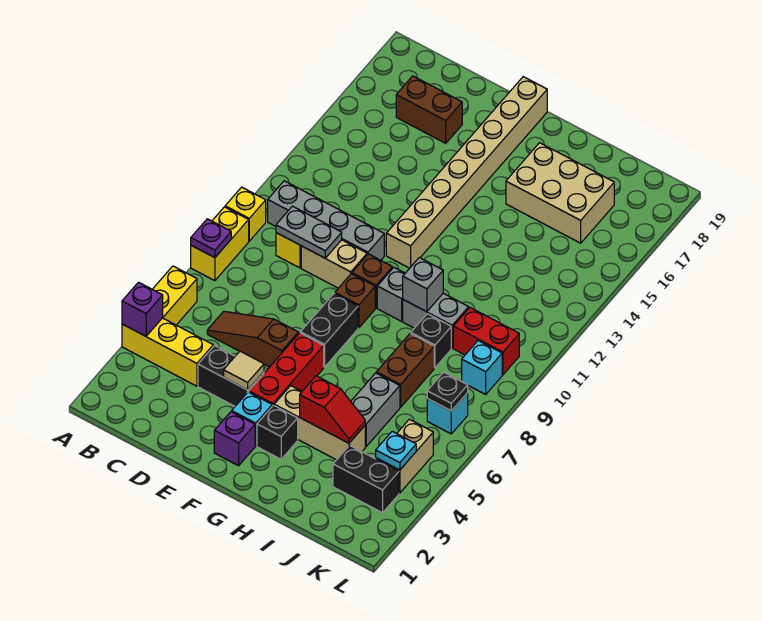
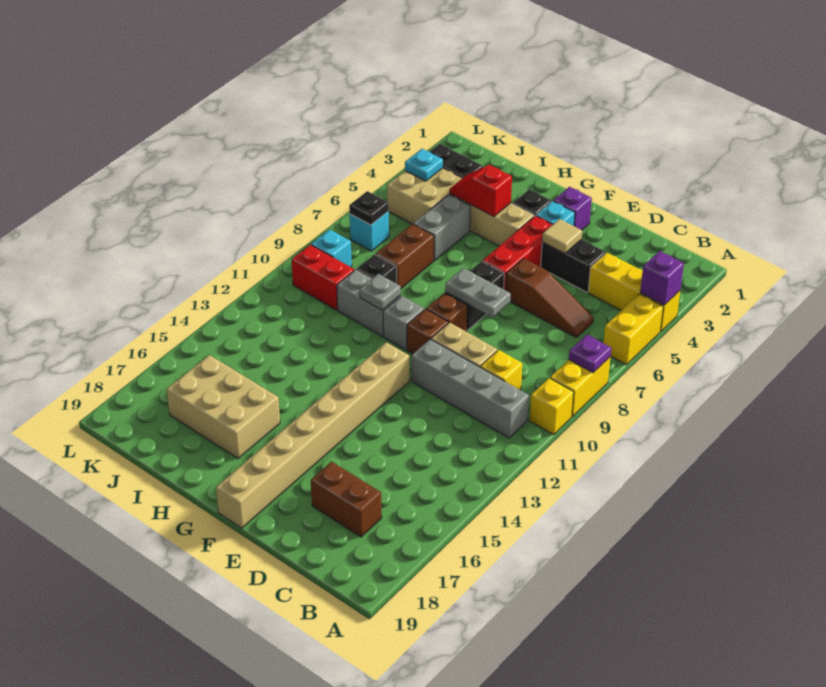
grey 1x2 plate [276,206,342,258] -> grey 1x2 plate moved to [445,268,511,317]
grey 1x1 brick [403,258,443,312] -> grey 1x1 plate [360,274,401,310]
tan 1x2 brick [376,419,433,493] -> tan 2x2 brick [387,168,462,224]

